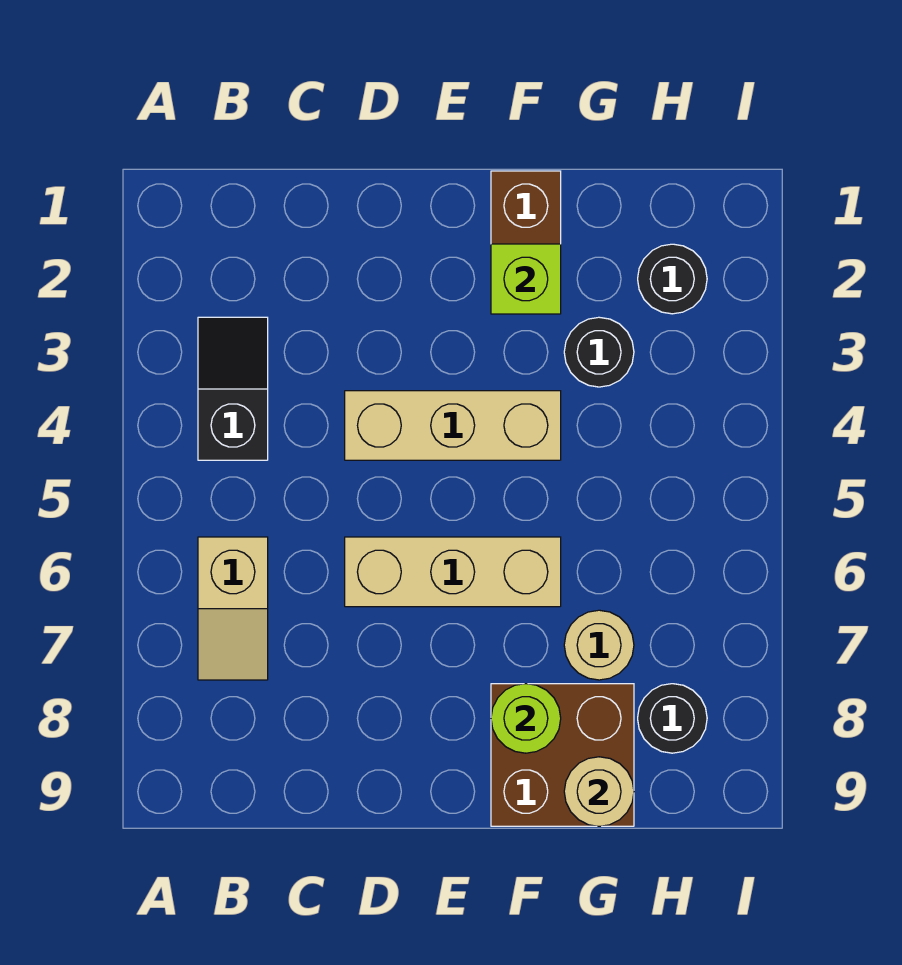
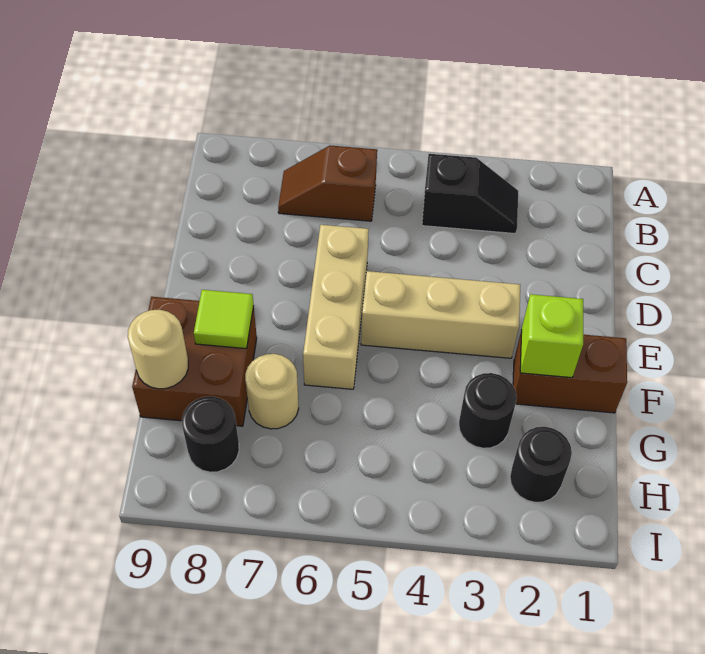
tan 1x2 slope [198,537,268,680] -> brown 1x2 slope [278,145,377,221]
tan 1x3 brick [345,391,561,460] -> tan 1x3 brick turned to [361,271,520,358]
lime 1x1 round brick [491,684,561,753] -> lime 1x1 tile [194,290,254,349]

